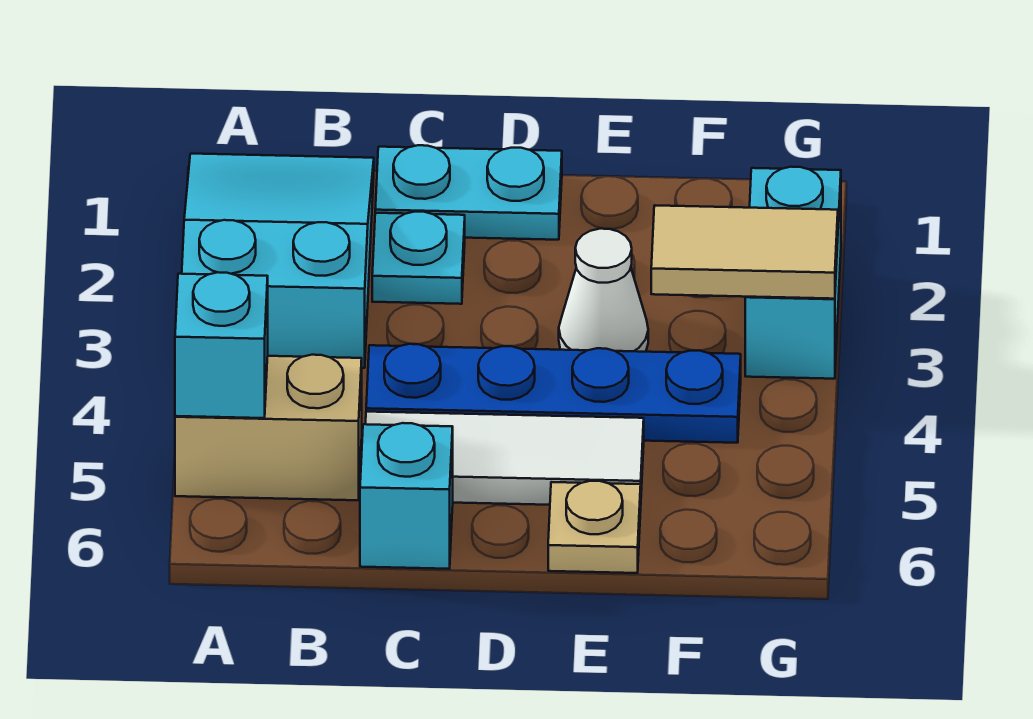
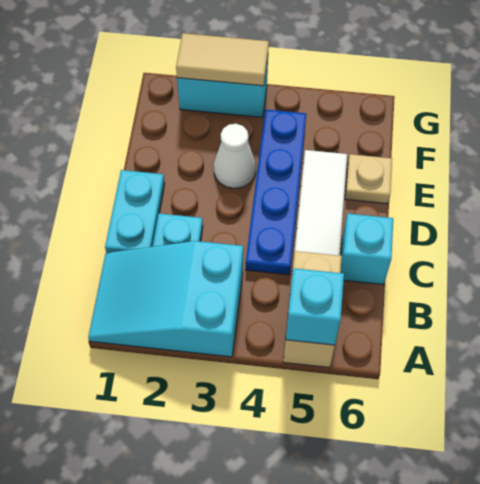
tan 1x2 tile [651,205,838,299] -> tan 1x2 tile turned to [176,33,269,86]

